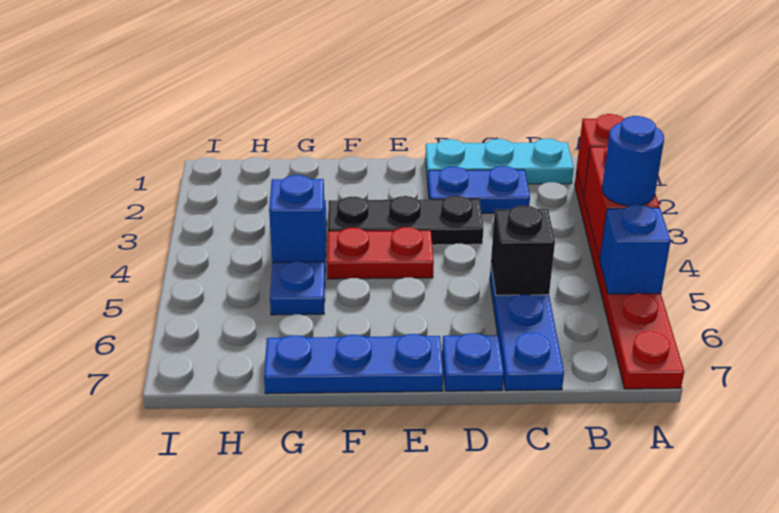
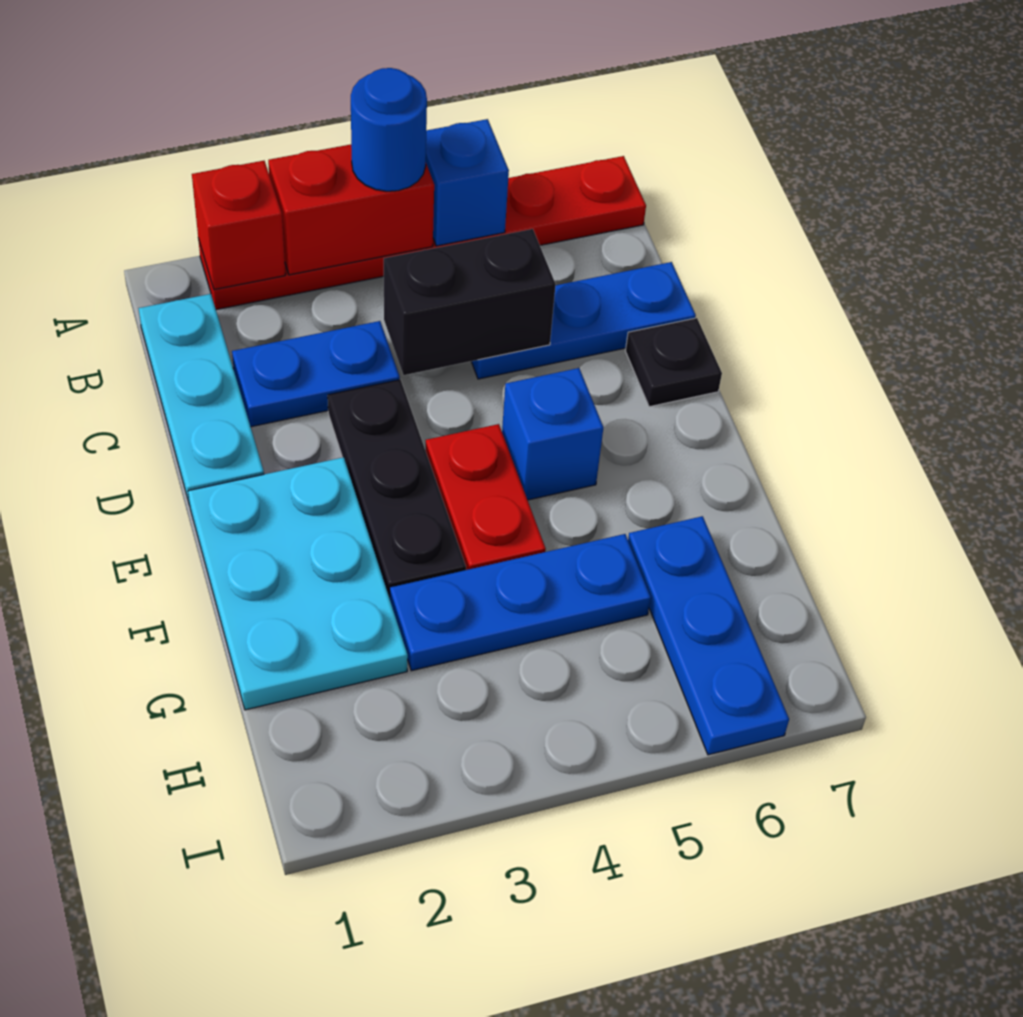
blue 1x2 plate [428,166,530,214] -> blue 1x2 plate turned to [232,321,400,427]
black 1x1 brick [491,206,555,295] -> black 1x2 brick [384,229,556,375]
blue 1x1 plate [442,333,504,391] -> black 1x1 plate [626,318,722,407]
none -> cyan 2x3 plate [188,457,408,710]
blue 1x3 plate [264,334,443,394] -> blue 1x3 plate moved to [628,516,789,755]
blue 1x1 brick [269,175,325,263] -> blue 1x1 brick moved to [502,368,603,500]

